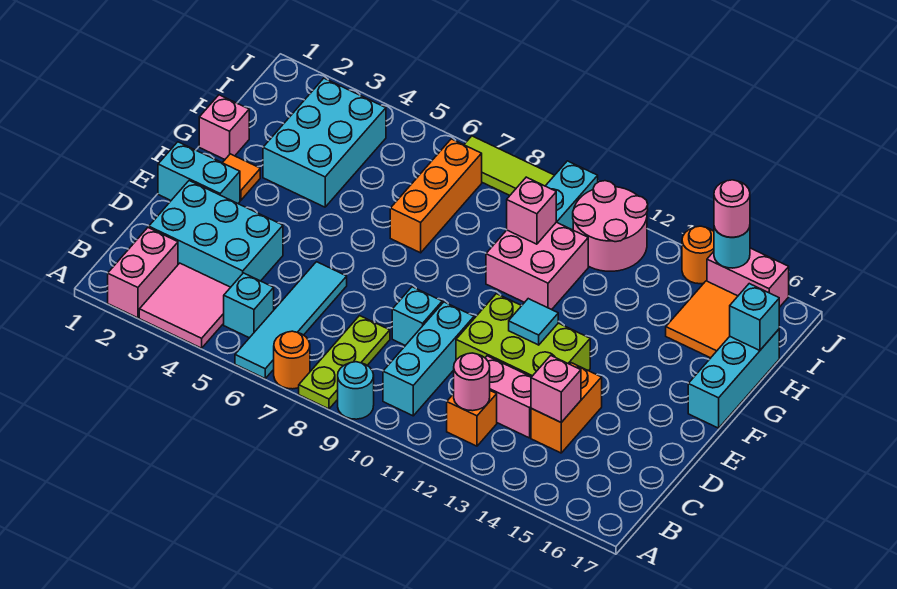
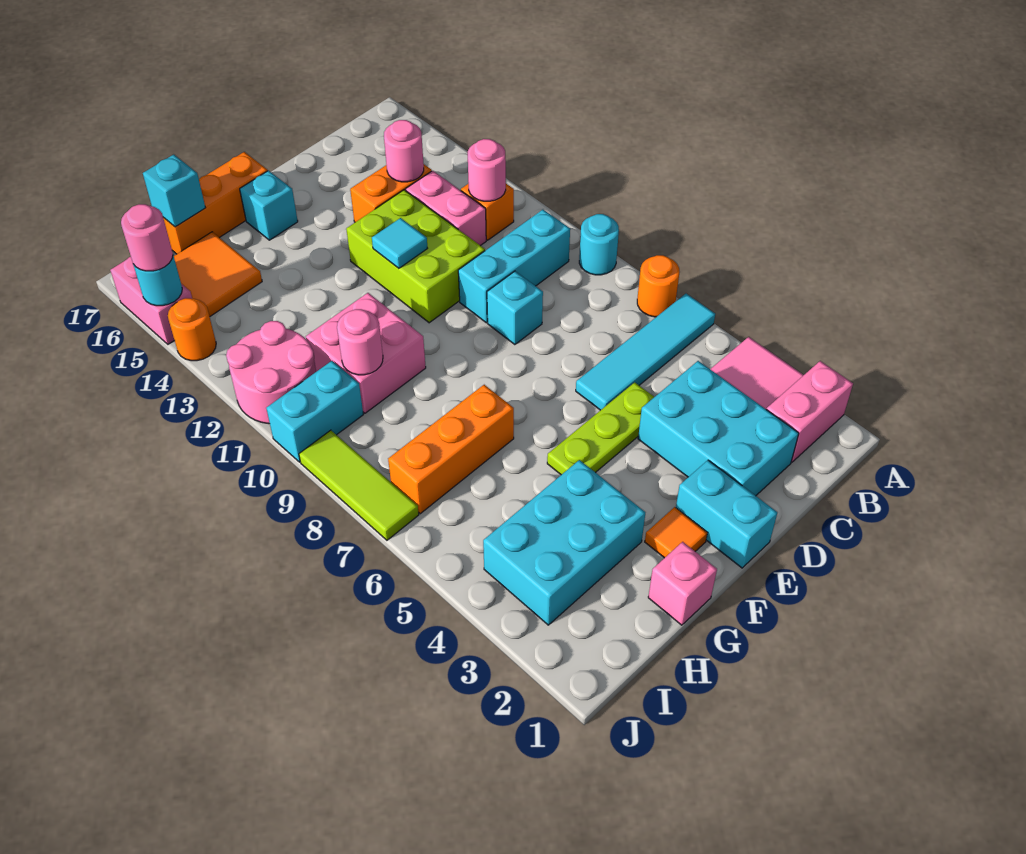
lime 1x3 plate [299,316,390,409] -> lime 1x3 plate moved to [547,382,654,475]
cyan 1x1 brick [224,273,274,338] -> cyan 1x1 brick moved to [240,171,298,240]
pink 1x1 brick [531,356,581,422] -> pink 1x1 round brick [384,120,424,182]
cyan 1x3 brick [688,329,779,428] -> orange 1x3 brick [163,152,268,254]
pink 1x1 brick [507,177,556,244] -> pink 1x1 round brick [337,309,383,375]

